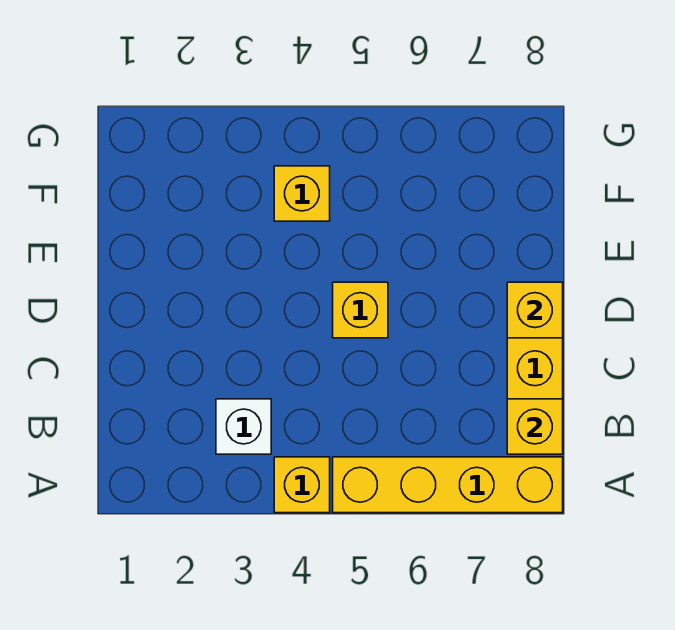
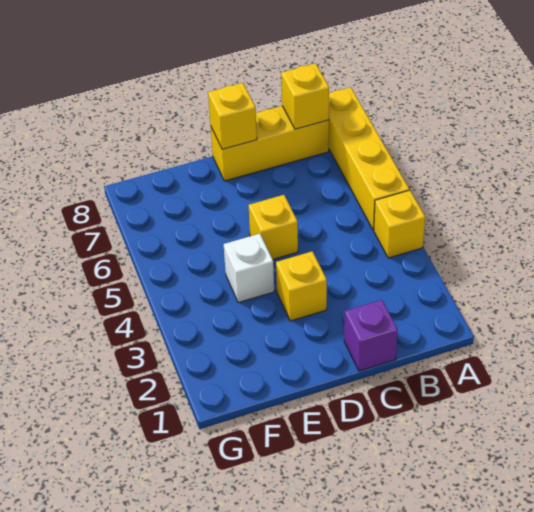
white 1x1 brick [216,399,271,454] -> white 1x1 brick moved to [224,234,274,303]
none -> purple 1x1 brick [344,300,398,371]
yellow 1x1 brick [274,166,330,221] -> yellow 1x1 brick moved to [276,251,327,321]

